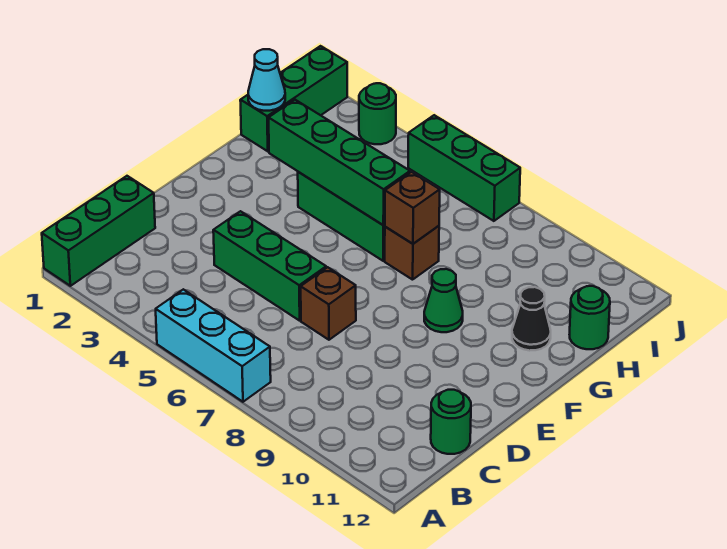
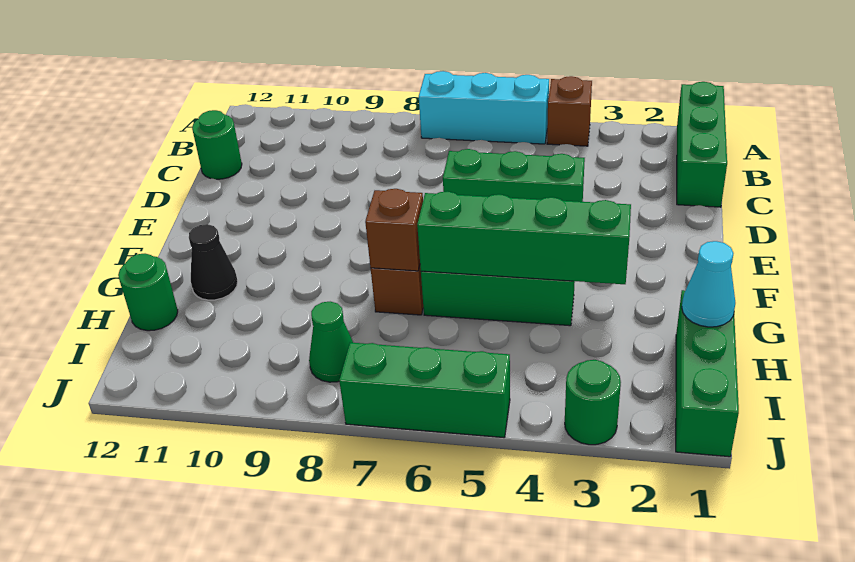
brown 1x1 brick [301,267,356,340] -> brown 1x1 brick moved to [547,76,592,146]
green 1x1 cone [424,269,463,332] -> green 1x1 cone moved to [309,302,353,382]

